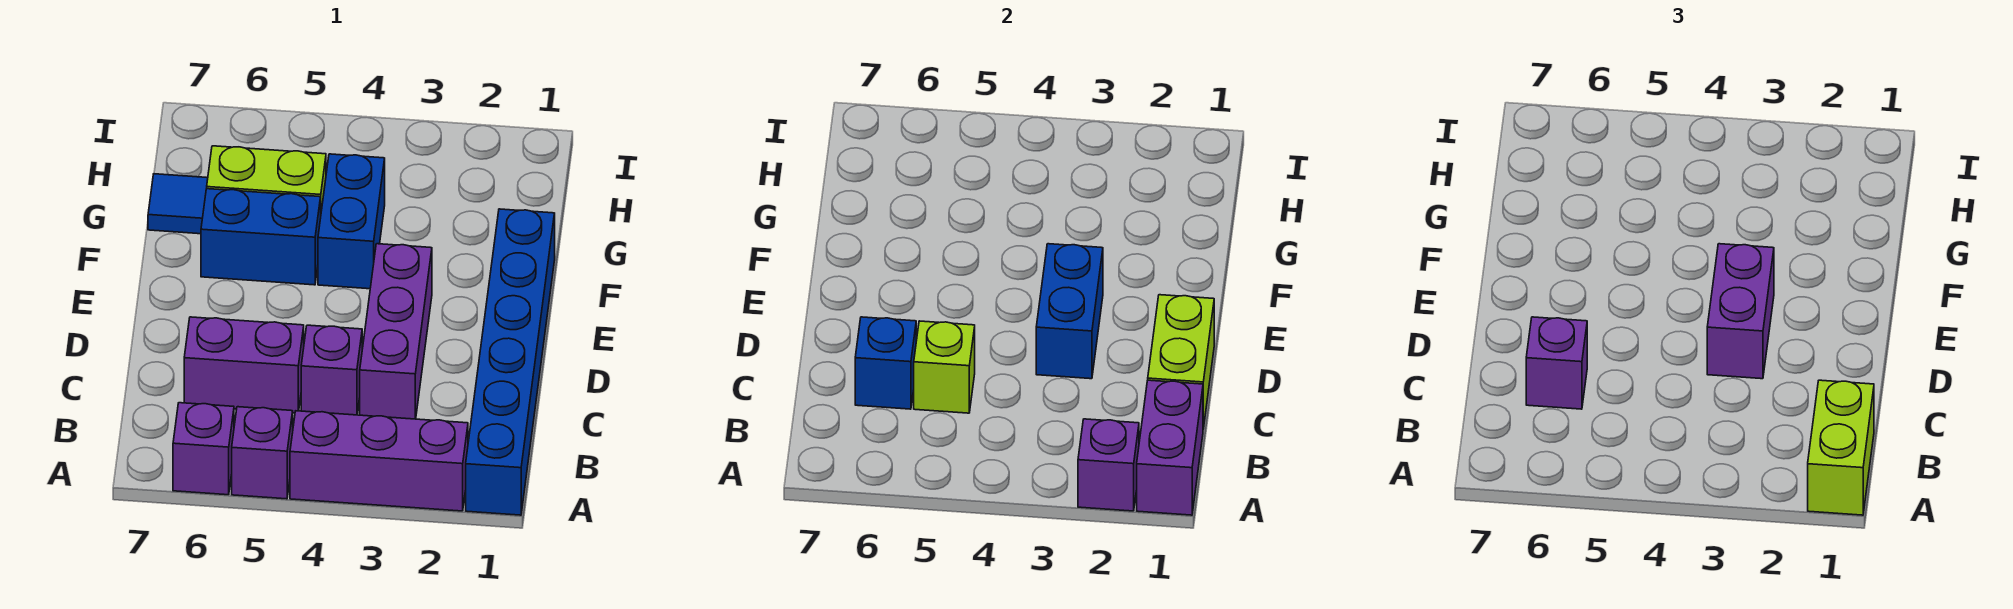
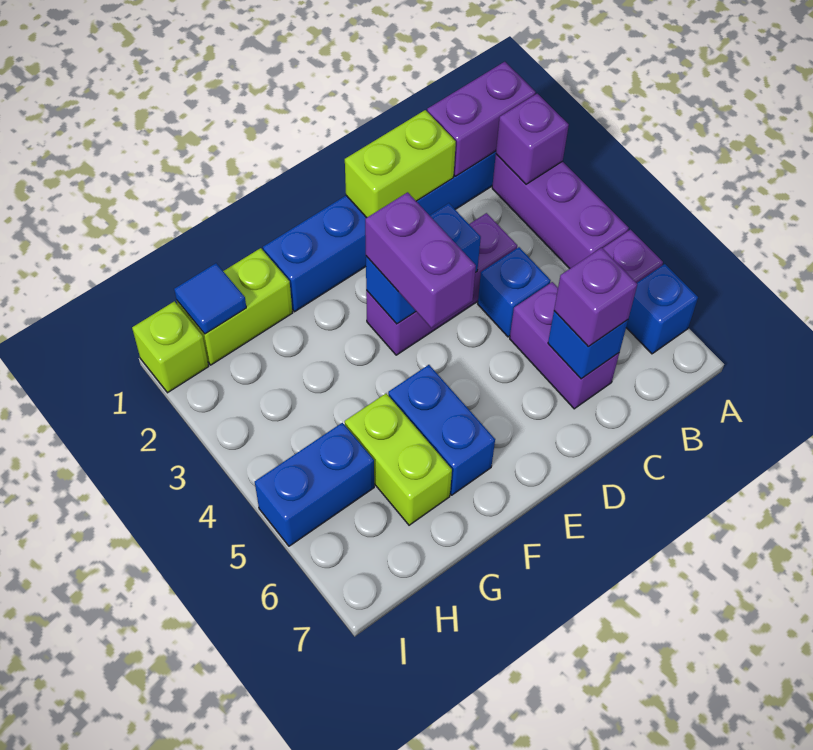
lime 1x2 brick [1808,380,1874,515] -> lime 1x2 brick moved to [177,248,292,365]
purple 1x1 brick [173,403,234,495] -> blue 1x1 brick [626,264,698,354]
purple 1x1 brick [301,325,362,415] -> blue 1x1 brick [478,247,551,337]
lime 1x1 brick [914,321,975,413] -> lime 1x1 brick moved to [132,301,209,393]
purple 1x2 brick [1707,244,1774,379] -> purple 1x2 brick turned to [365,192,476,328]
blue 1x2 brick [318,154,385,289] -> blue 1x2 brick moved to [255,423,374,546]
blue 1x1 tile [148,174,208,234] -> blue 1x1 tile moved to [174,263,246,334]

